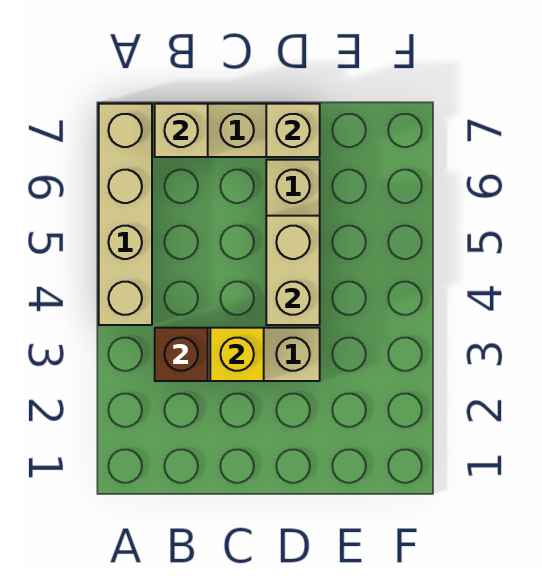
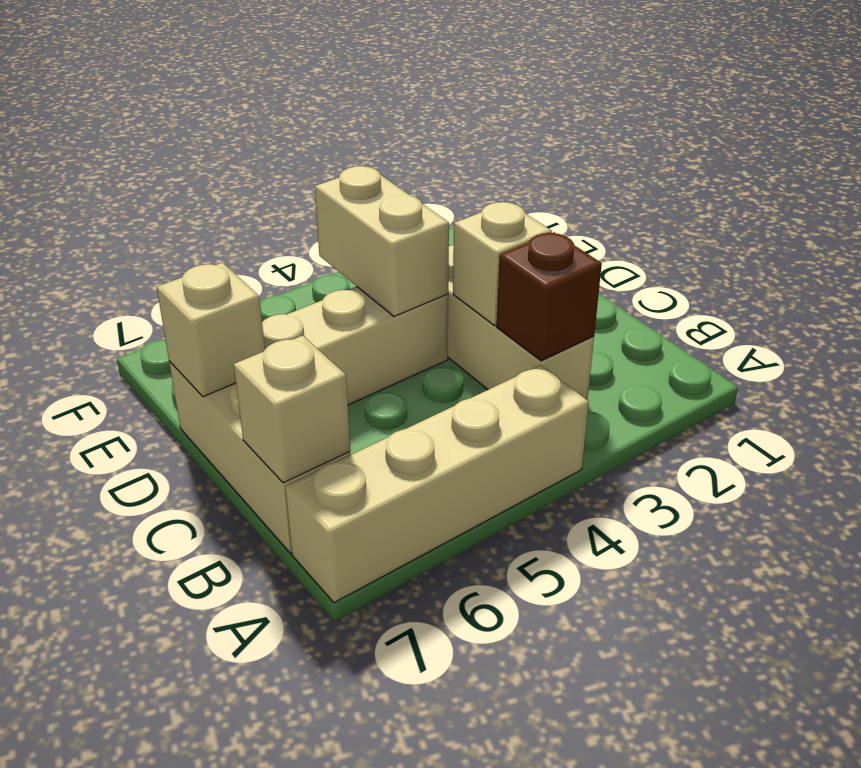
yellow 1x1 brick [210,328,264,381] -> tan 1x1 brick [453,202,552,325]
tan 1x2 brick [266,216,320,325] -> tan 1x2 brick turned to [315,166,449,316]

